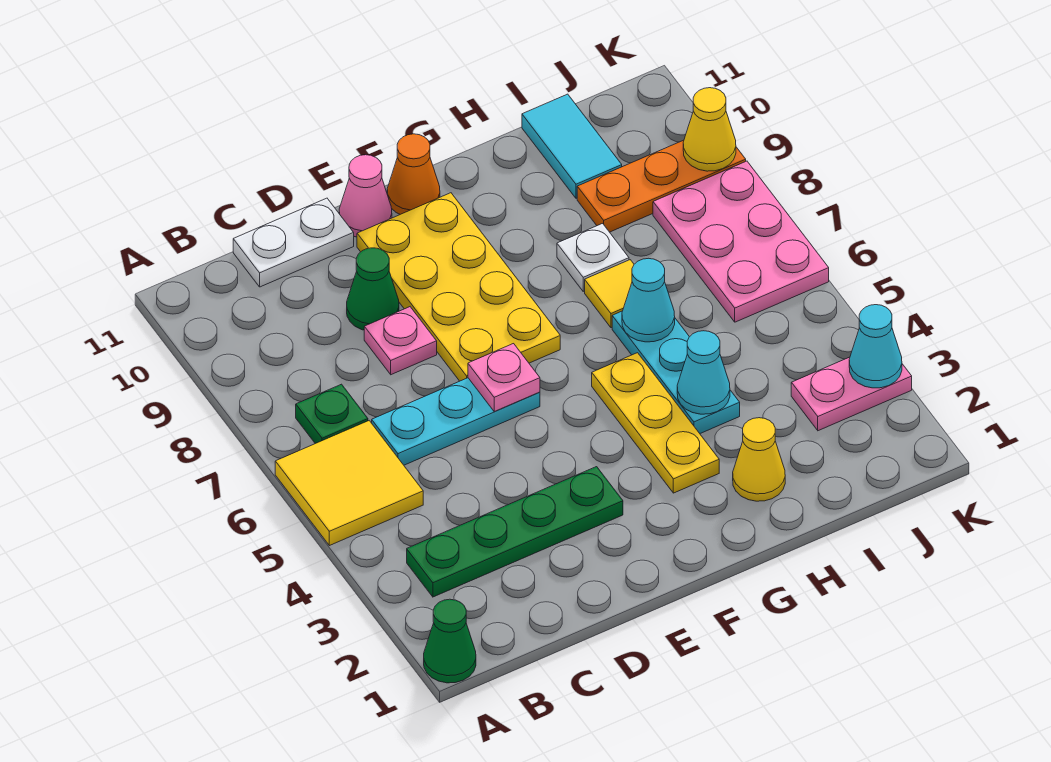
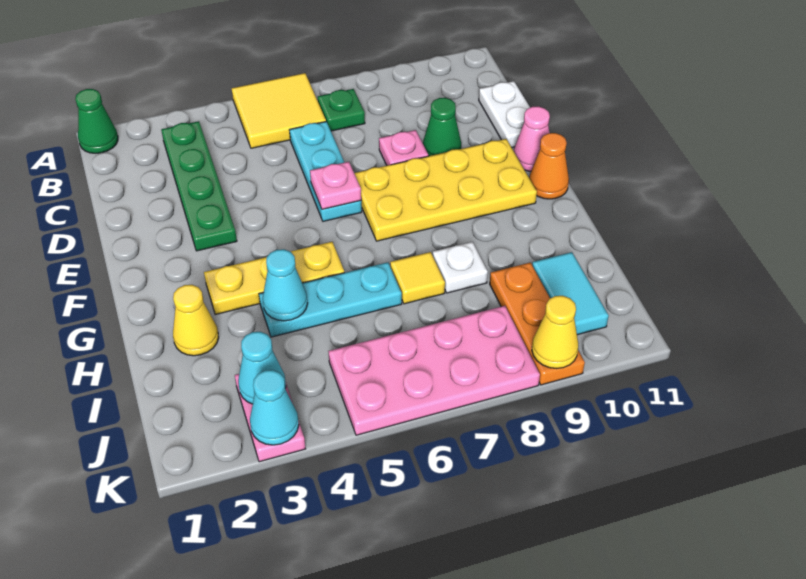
cyan 1x1 cone [622,258,675,342] -> cyan 1x1 cone moved to [238,332,286,404]
cyan 1x2 tile [522,94,622,198] -> cyan 1x2 tile turned to [532,252,609,335]
pink 2x3 plate [653,161,829,322] -> pink 2x4 plate [328,306,540,435]

